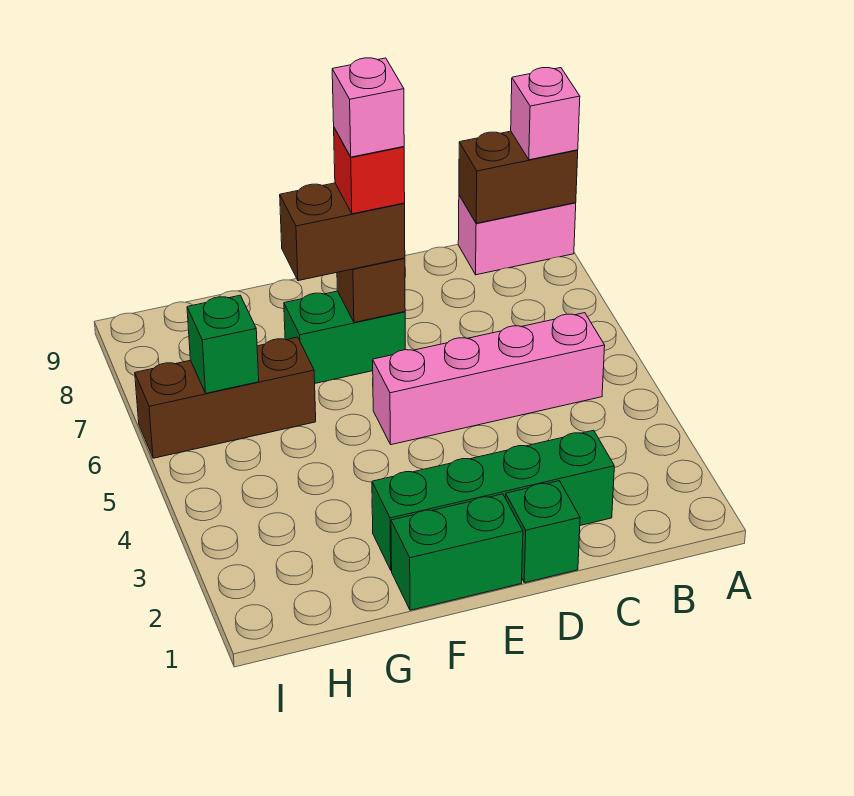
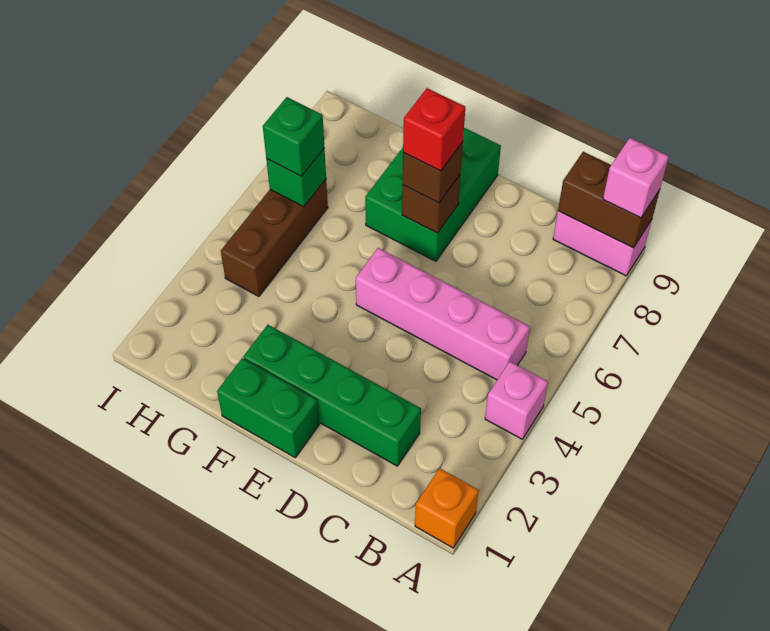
none -> orange 1x1 brick [415,468,479,548]
green 1x1 brick [506,481,580,583] -> green 1x1 brick moved to [263,97,324,176]
green 1x2 brick [284,291,405,383] -> green 2x3 brick [365,128,501,261]
brown 1x2 brick [280,183,405,281] -> brown 1x1 brick [402,142,463,203]
pink 1x1 brick [332,58,404,157] -> pink 1x1 brick moved to [485,362,548,439]
brown 1x3 brick [135,337,316,458] -> brown 1x3 brick turned to [221,180,328,297]

